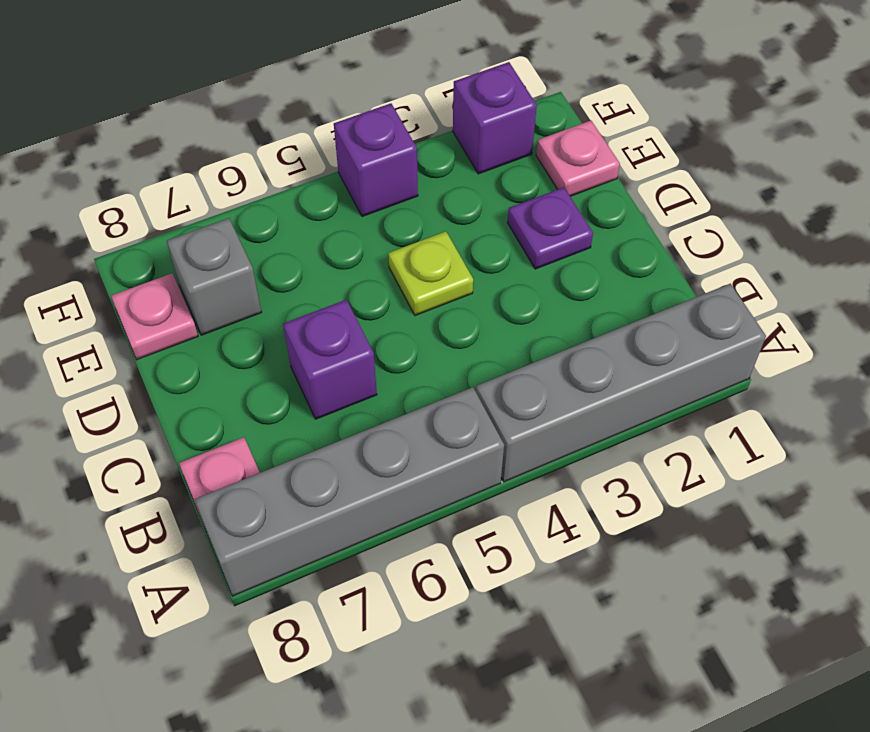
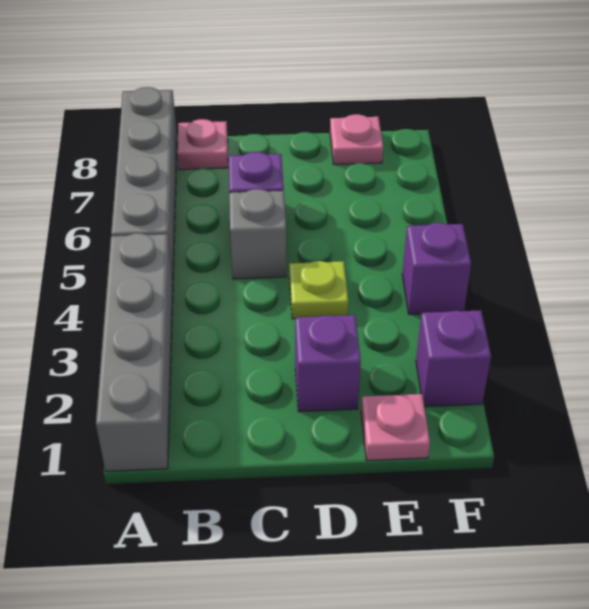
purple 1x1 plate [507,187,593,269] -> purple 1x1 brick [295,315,361,412]
grey 1x1 brick [167,218,262,335] -> grey 1x1 brick moved to [229,189,287,279]

